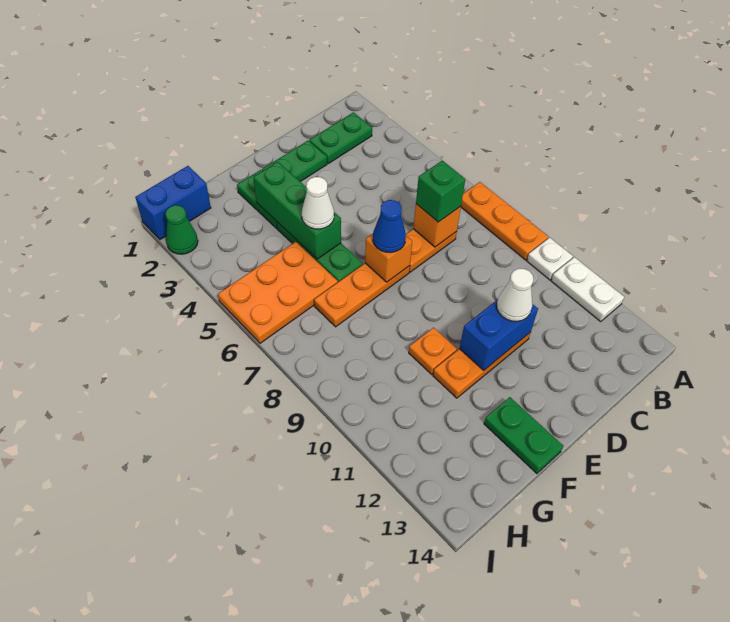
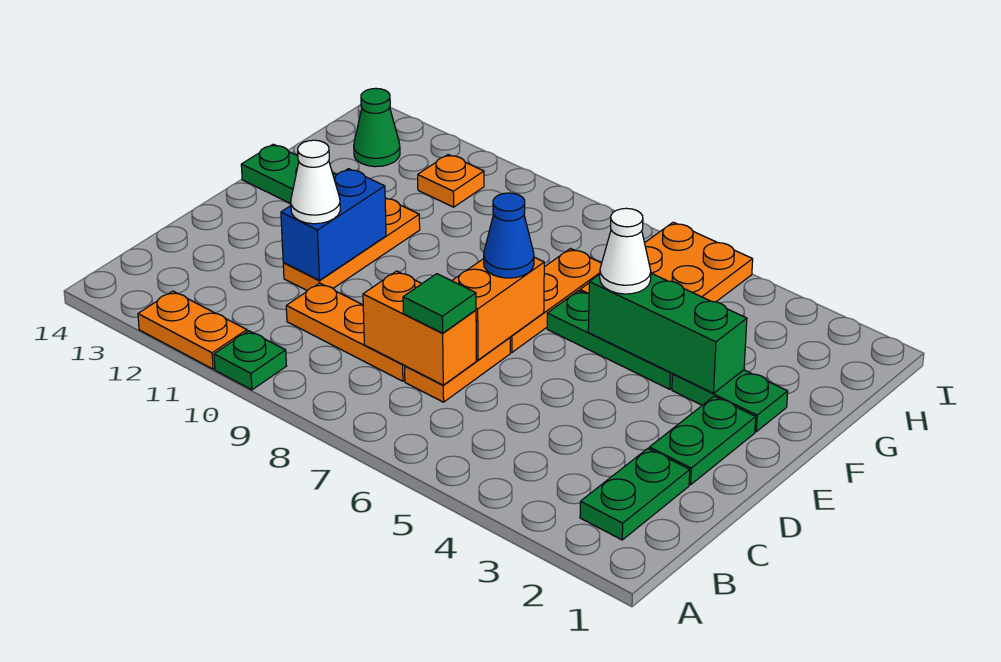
orange 1x3 plate [461,182,548,260] -> orange 1x3 plate moved to [286,283,405,381]
white 1x1 plate [527,238,573,280] -> green 1x1 plate [214,331,286,390]
white 1x2 plate [551,257,624,322] -> orange 1x2 plate [138,291,247,369]
orange 1x1 brick [413,204,461,247] -> orange 1x2 brick [363,271,476,385]
green 1x1 brick [416,161,465,222] -> green 1x1 tile [403,274,476,333]
orange 1x1 brick [365,234,412,282] -> orange 1x2 brick [452,257,544,360]
orange 1x1 plate [409,328,457,375] -> orange 1x1 plate moved to [418,155,484,207]
blue 1x2 brick [135,166,211,240] -> none
green 1x1 cone [165,205,198,254] -> green 1x1 cone moved to [354,88,400,167]

